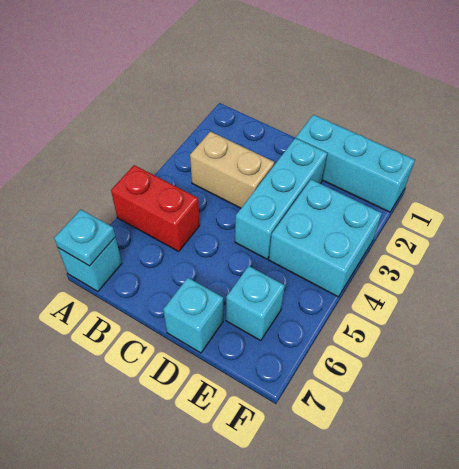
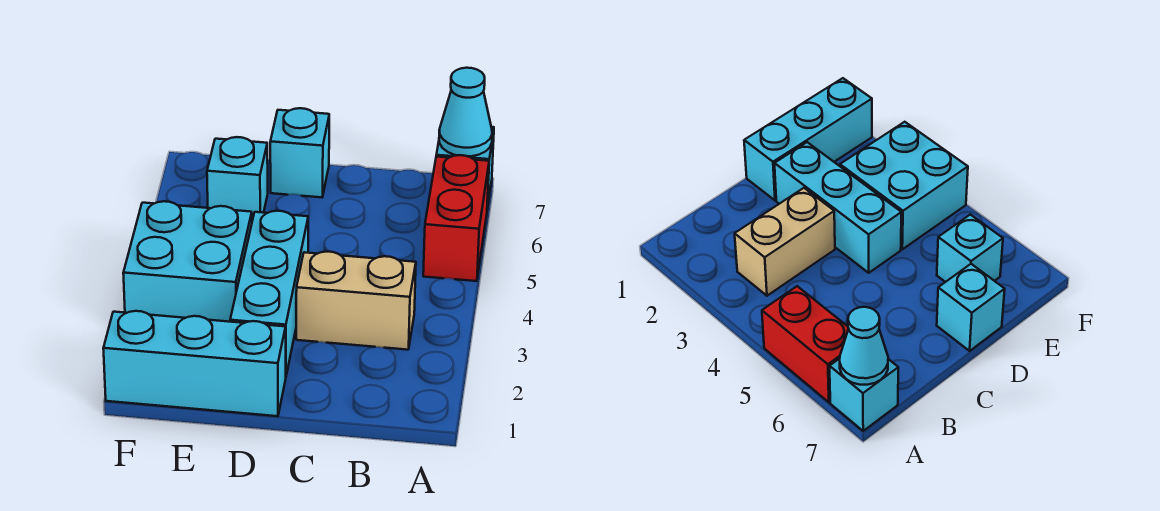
red 1x2 brick [111,165,200,251] -> red 1x2 brick turned to [423,155,489,281]
cyan 1x1 plate [54,210,115,266] -> cyan 1x1 cone [439,68,492,156]

